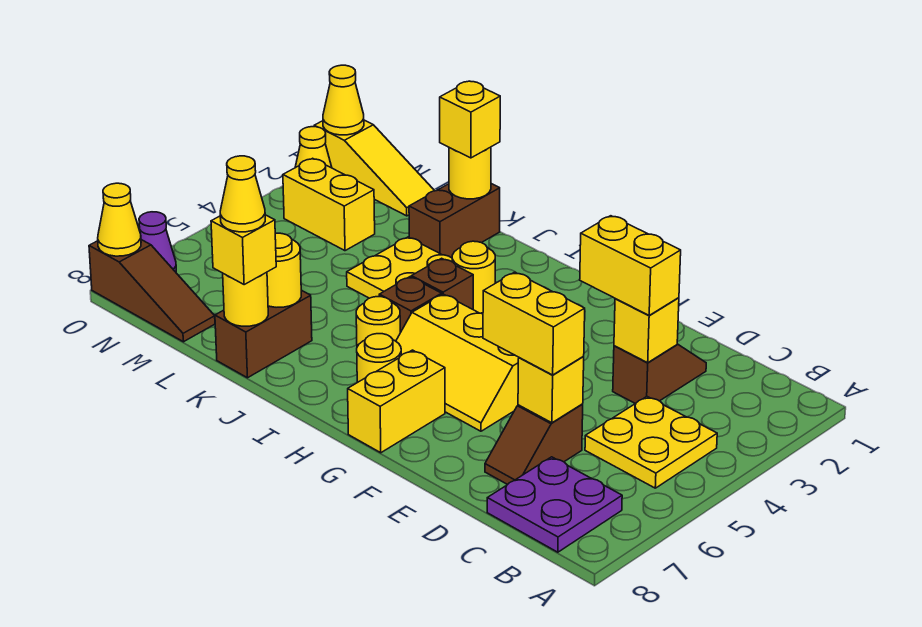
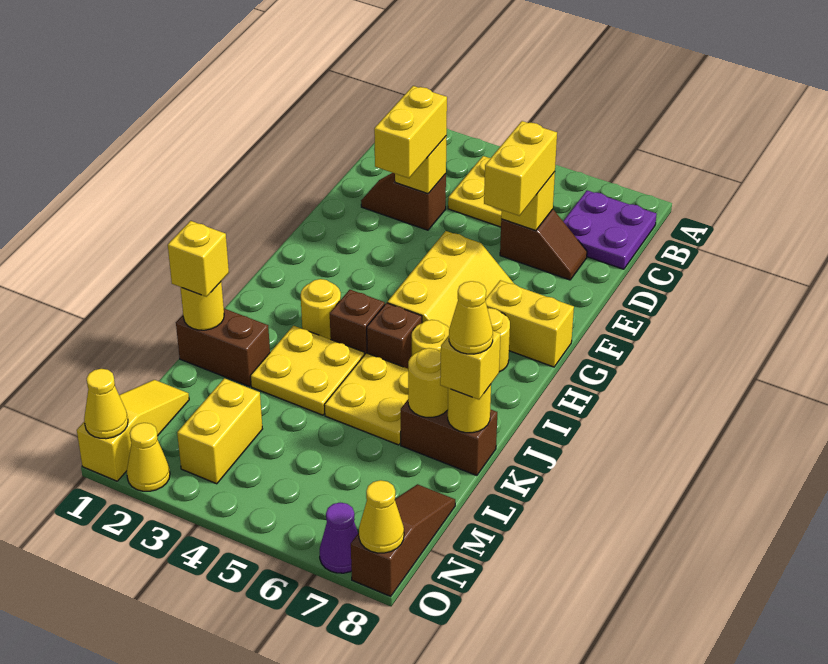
none -> yellow 2x2 plate [324,353,408,445]

